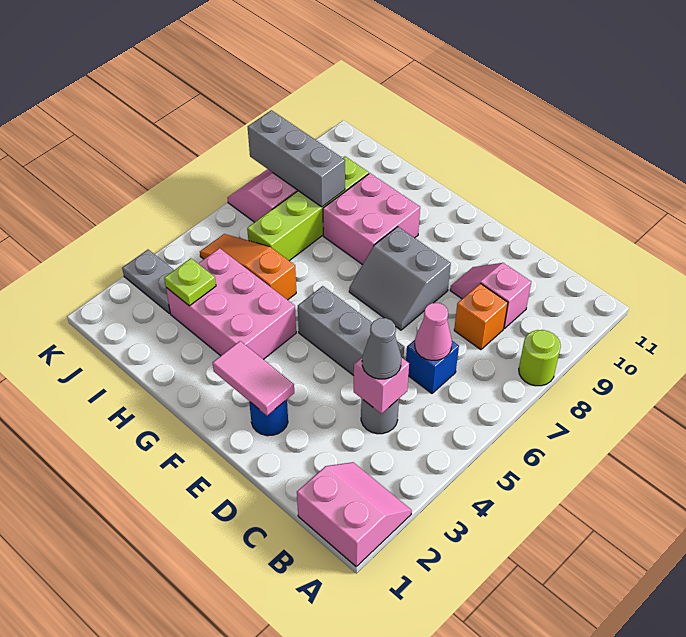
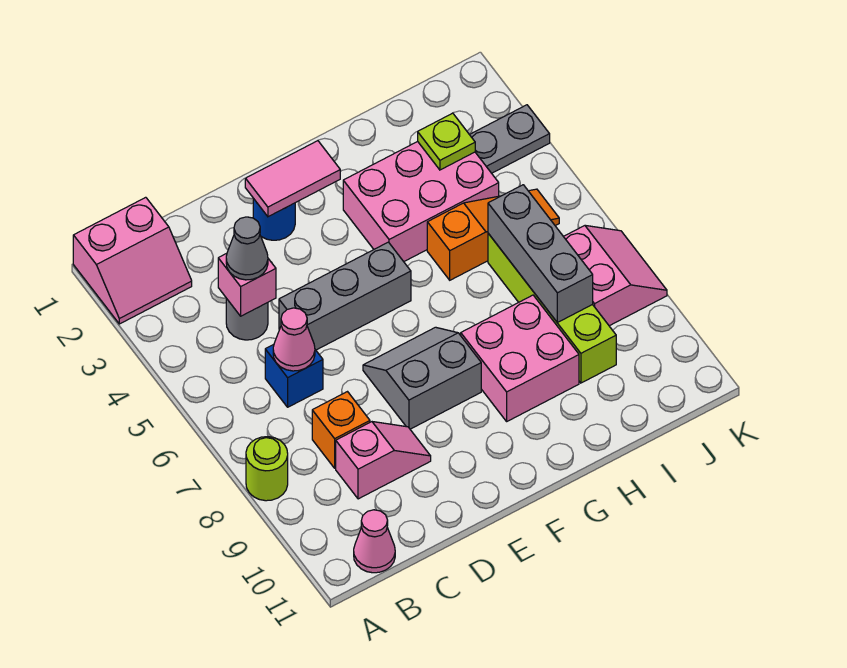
none -> pink 1x1 cone [354,510,395,573]
grey 1x3 brick [248,110,345,207] -> grey 1x3 brick turned to [488,185,593,322]

